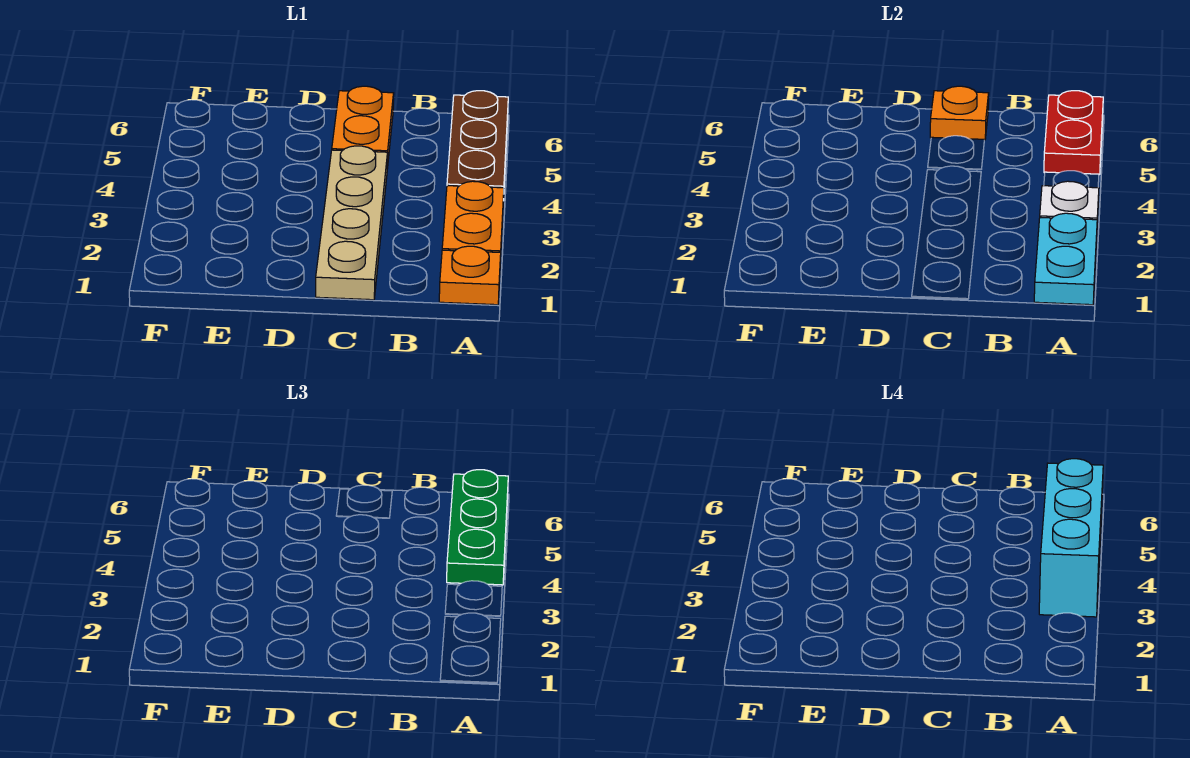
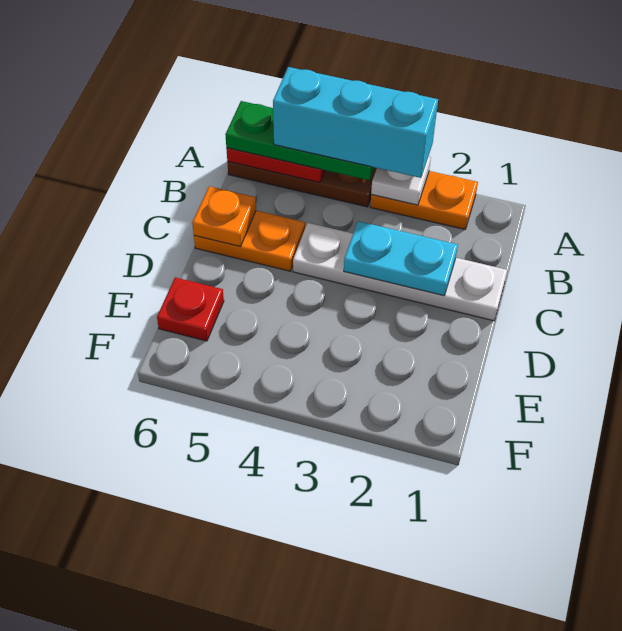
orange 1x1 plate [439,246,501,305] -> none
cyan 1x2 plate [1034,213,1097,305] -> cyan 1x2 plate moved to [344,221,458,296]
tan 1x4 plate [316,146,388,300] -> white 1x4 plate [293,223,507,321]
none -> red 1x1 plate [157,277,224,341]

